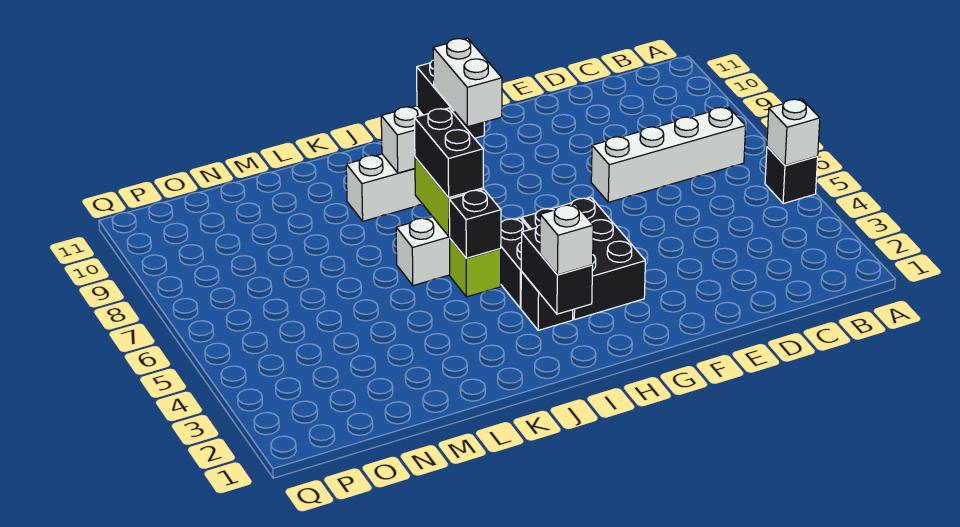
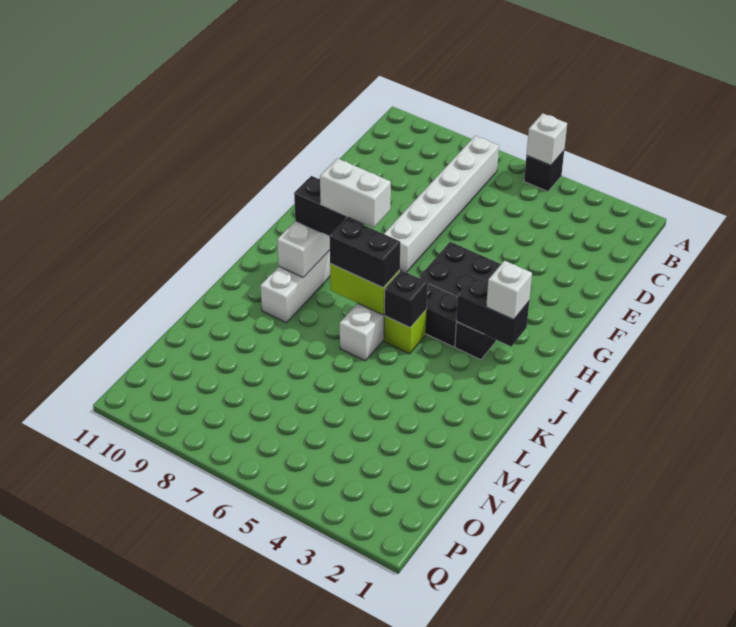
white 1x4 brick [591,107,746,202] -> white 1x6 brick [384,136,499,272]

